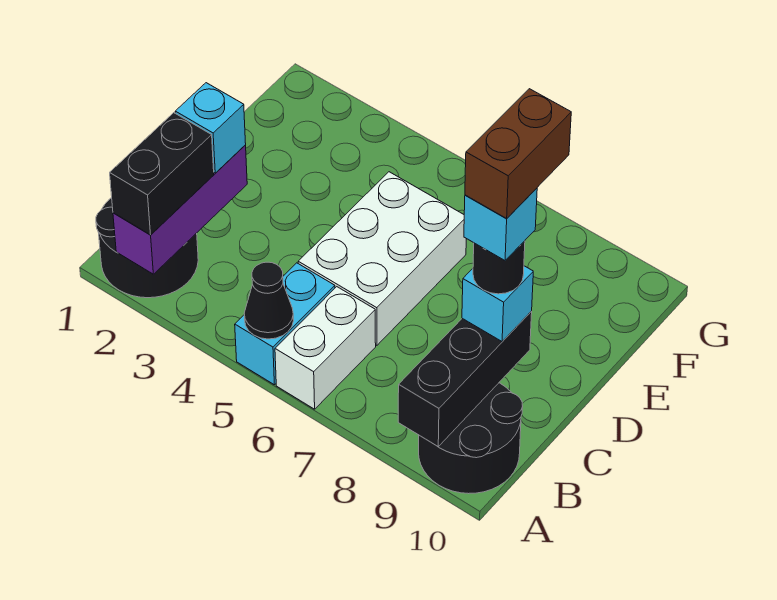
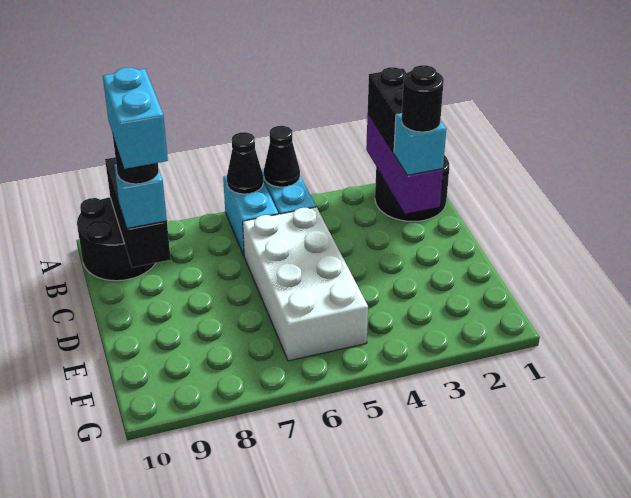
white 1x2 brick [275,287,376,409] -> cyan 1x2 brick [223,176,278,255]
none -> black 1x1 cone [227,132,263,194]
none -> black 1x1 round brick [402,65,444,132]
white 2x3 brick [298,172,466,345] -> white 2x4 brick [243,207,368,361]
cyan 1x1 brick [464,188,537,260] -> cyan 1x2 brick [103,68,168,169]
brown 1x2 brick [465,89,571,218] -> none

